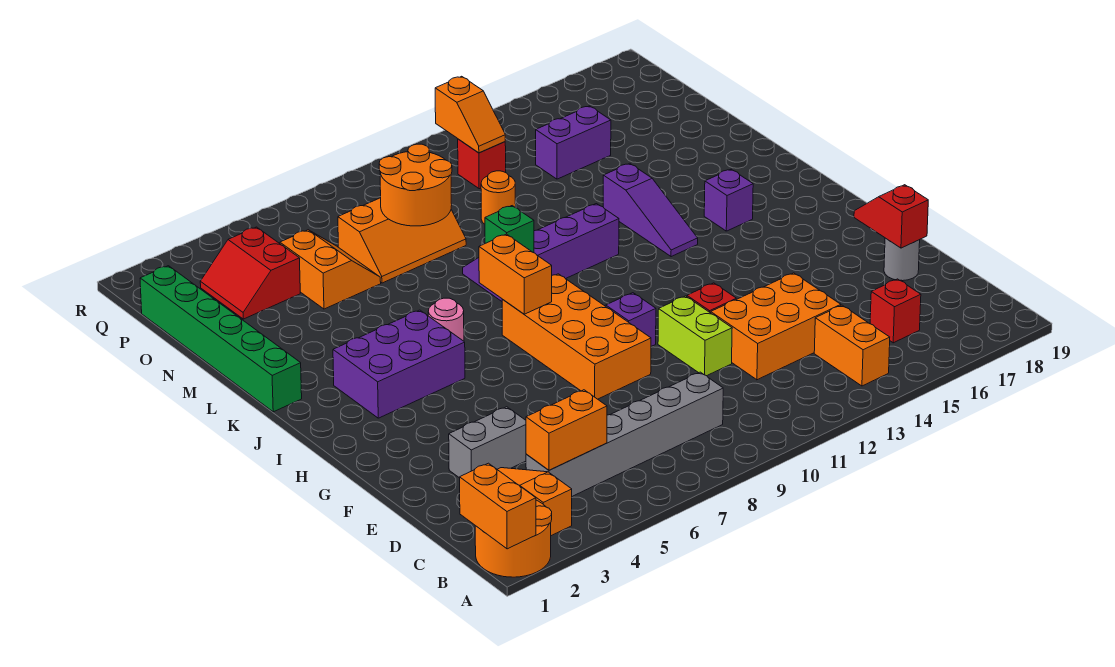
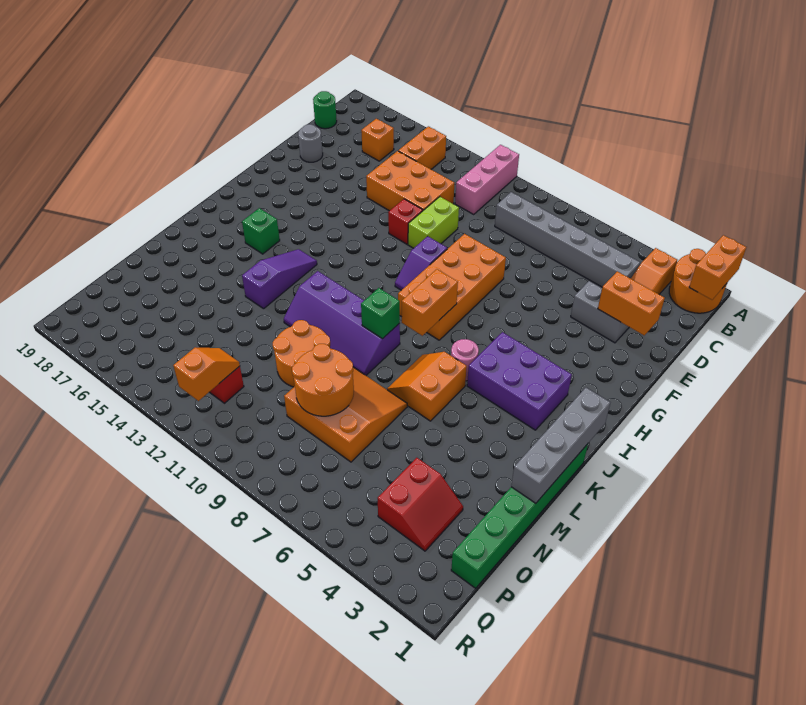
none -> pink 1x3 brick [455,145,519,214]
orange 1x2 brick [526,390,607,470] -> orange 1x2 brick moved to [598,271,665,335]
red 1x1 brick [870,279,921,343] -> orange 1x1 brick [361,119,394,161]
none -> green 1x1 round brick [313,91,337,129]
red 1x2 slope [854,185,928,248] -> none
none -> grey 1x4 brick [511,388,610,503]
purple 1x1 brick [704,169,753,231] -> green 1x1 brick [242,208,280,254]
orange 2x2 slope [280,230,381,309] -> orange 2x2 slope moved to [387,352,467,421]
orange 2x3 slope [338,198,466,283] -> orange 3x3 slope [284,367,407,462]
orange 1x1 round brick [481,171,516,224] -> orange 2x2 round brick [273,320,330,387]
purple 1x2 brick [536,106,611,179] -> none

